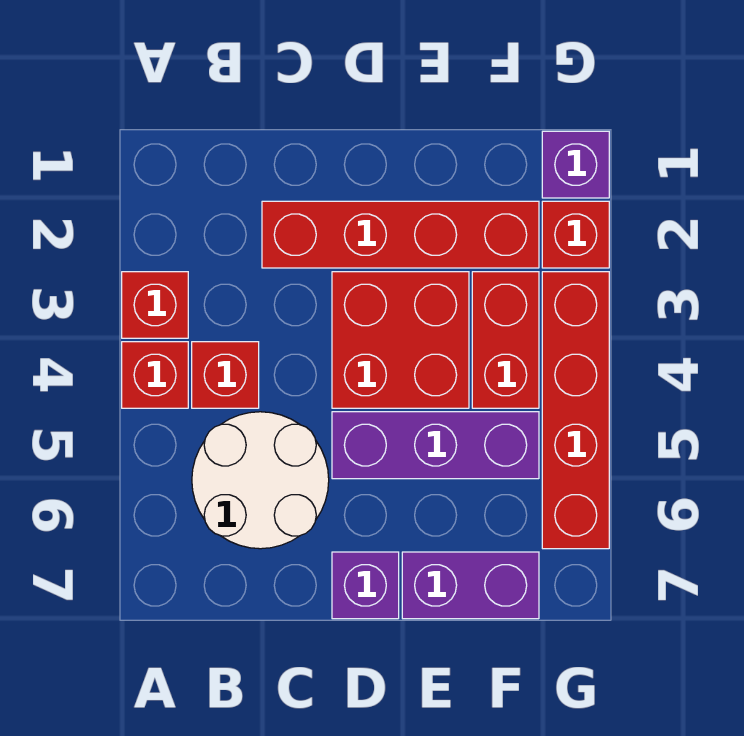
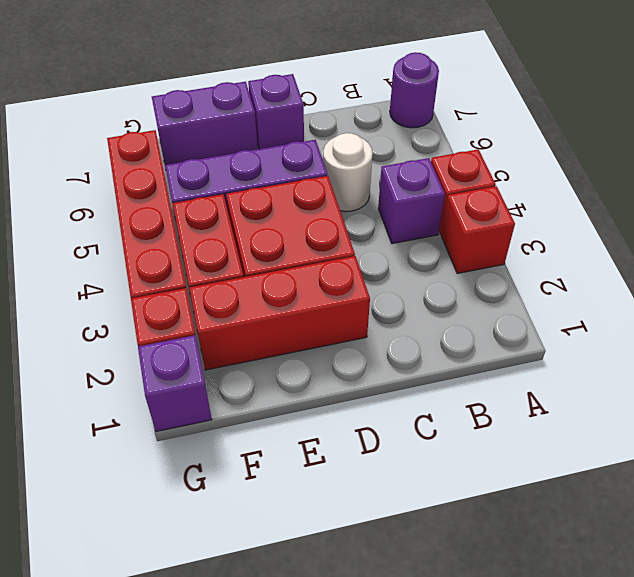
none -> purple 1x1 round brick [390,52,439,128]
red 1x1 brick [192,342,259,408] -> purple 1x1 brick [378,158,445,244]
white 2x2 round brick [192,412,329,549] -> white 1x1 round brick [323,133,373,211]
red 1x4 brick [262,201,539,268] -> red 1x3 brick [189,256,370,370]

